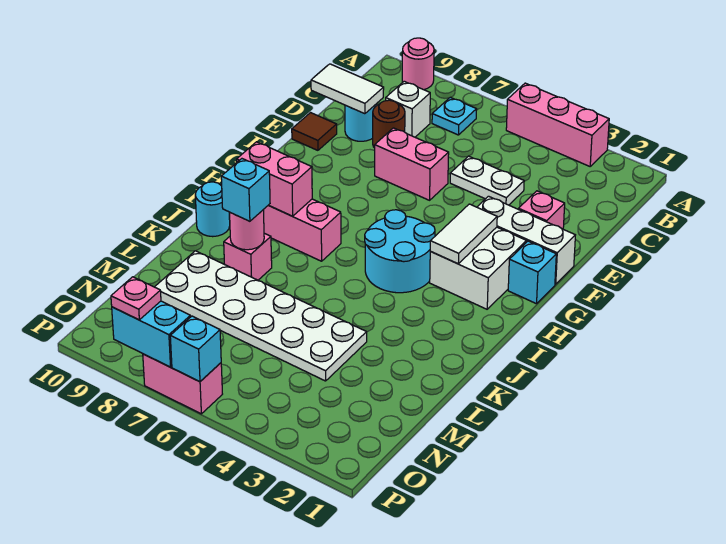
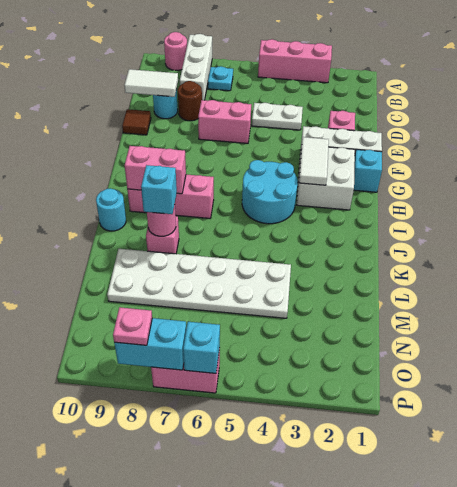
white 1x1 brick [386,81,430,137] -> white 1x3 brick [180,34,212,100]

